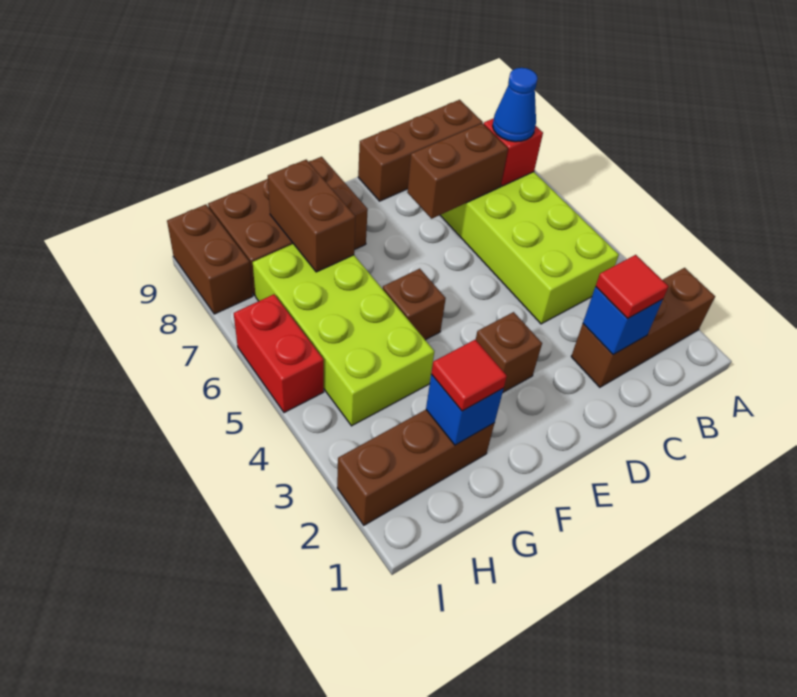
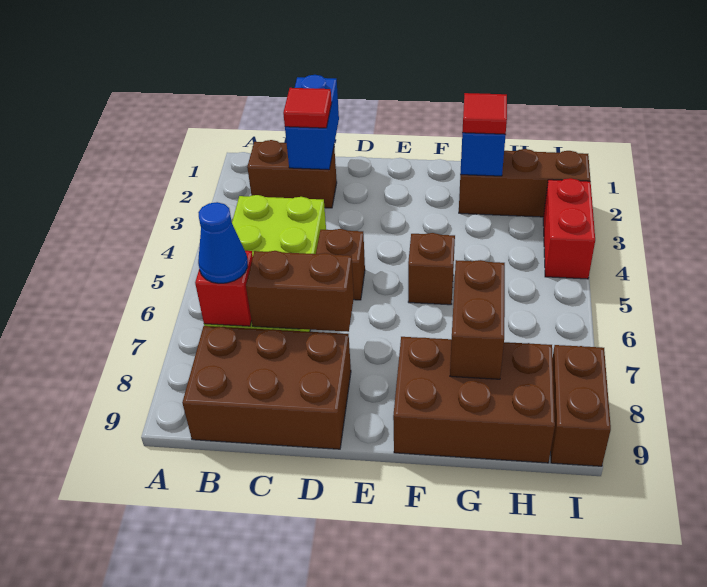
brown 1x3 brick [571,268,715,387] -> brown 1x2 brick [247,140,337,208]
brown 1x3 brick [358,100,483,201] -> brown 2x3 brick [182,326,351,449]
blue 1x1 brick [583,287,663,355] -> blue 1x2 brick [285,75,339,170]
brown 1x1 brick [476,312,542,392] -> brown 1x1 brick moved to [316,229,365,300]
lime 2x4 brick [253,244,434,426] -> none
red 1x2 brick [234,294,324,413] -> red 1x2 brick moved to [543,178,595,279]

